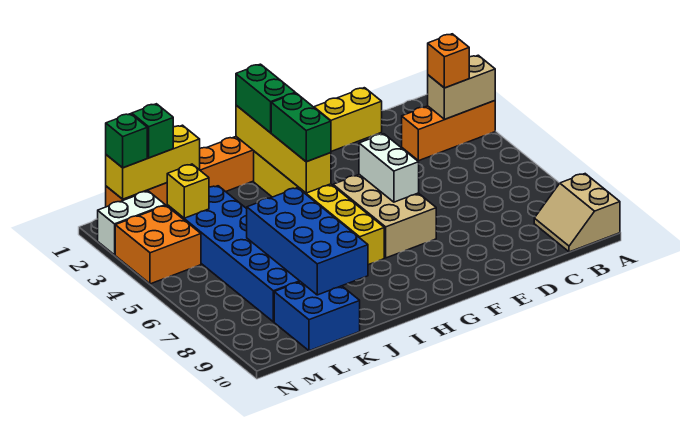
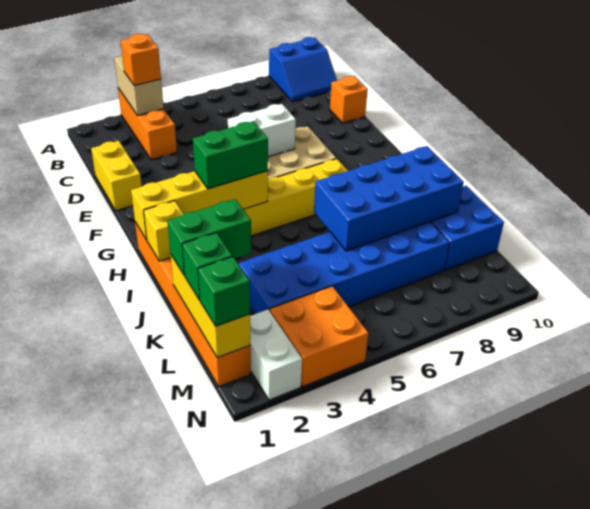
tan 2x2 slope [534,174,620,252] -> blue 2x2 slope [269,37,337,102]
none -> orange 1x1 brick [330,76,368,123]
green 1x2 brick [236,64,295,133] -> green 1x2 brick moved to [167,199,251,275]
yellow 1x1 brick [167,164,209,218] -> yellow 1x1 brick moved to [144,201,183,261]

